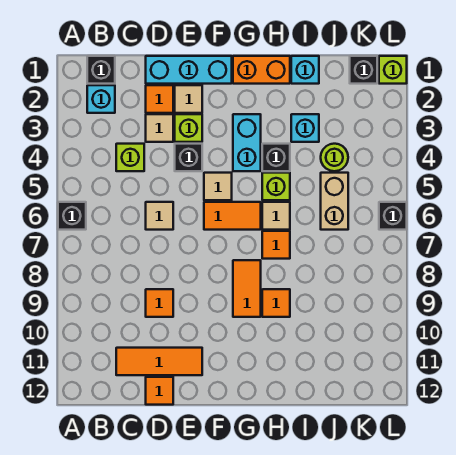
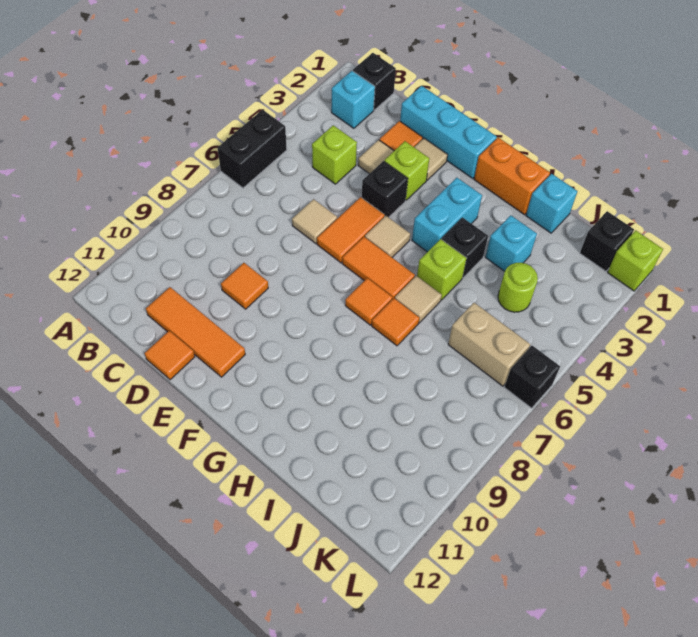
black 1x1 brick [58,202,86,230] -> black 1x2 brick [218,110,287,188]
orange 1x2 tile [233,260,261,317] -> orange 1x2 tile moved to [317,197,385,263]
orange 1x1 tile [262,289,290,317] -> orange 1x1 tile moved to [345,278,393,325]
tan 1x2 brick [321,173,348,230] -> tan 1x2 brick turned to [448,303,530,386]

